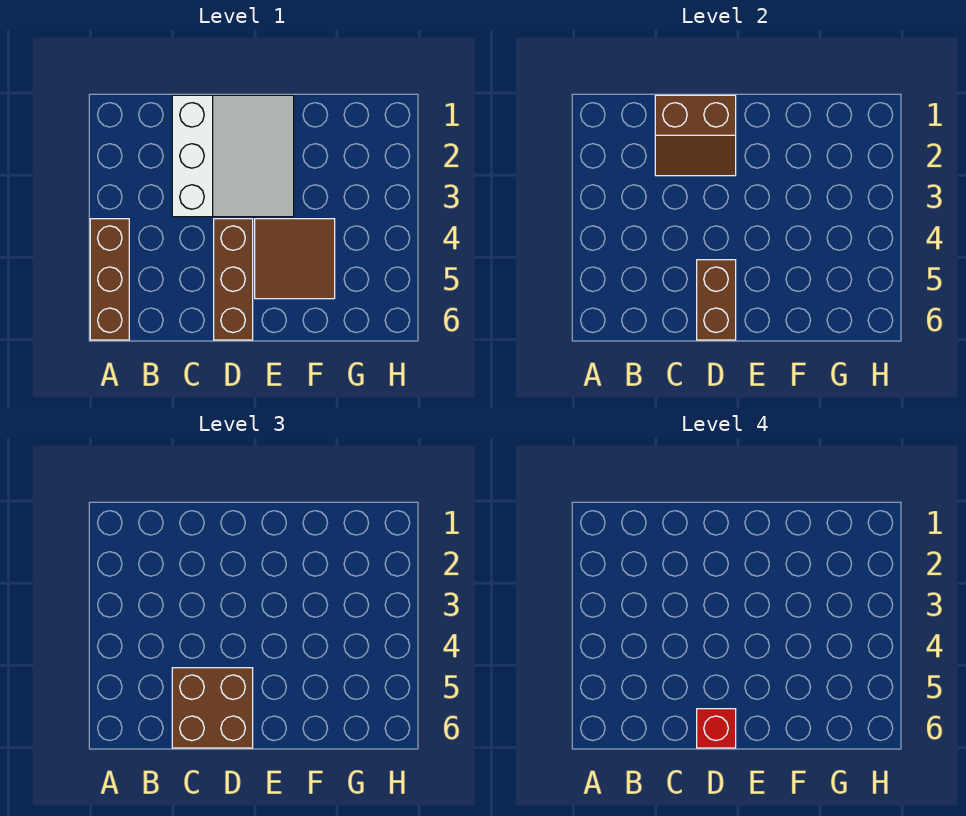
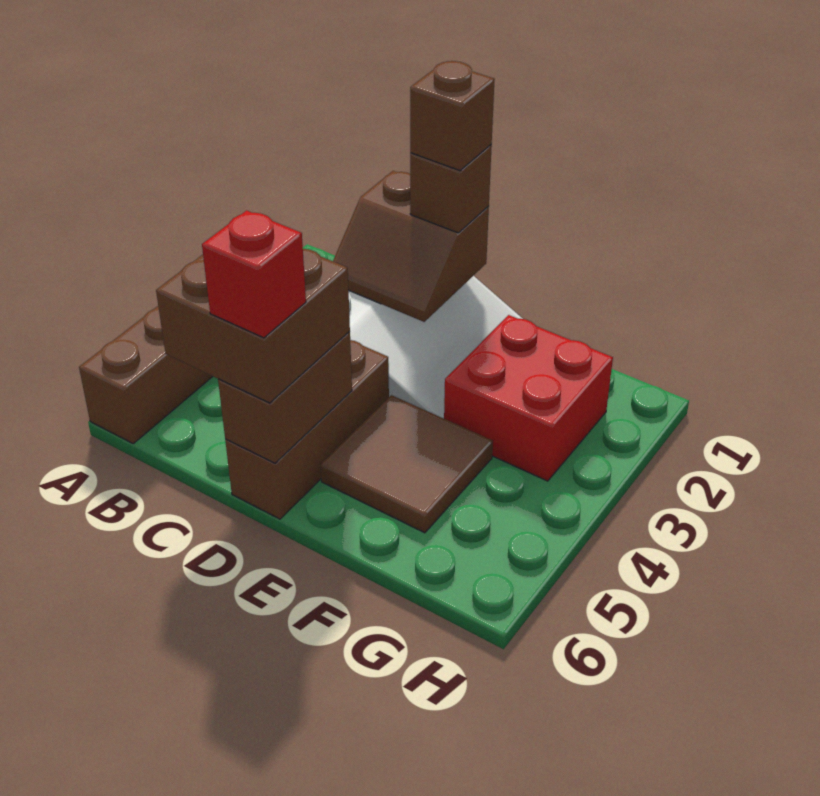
none -> brown 1x1 brick [410,145,492,233]
none -> brown 1x1 brick [410,61,495,171]
none -> red 2x2 brick [444,315,613,481]

